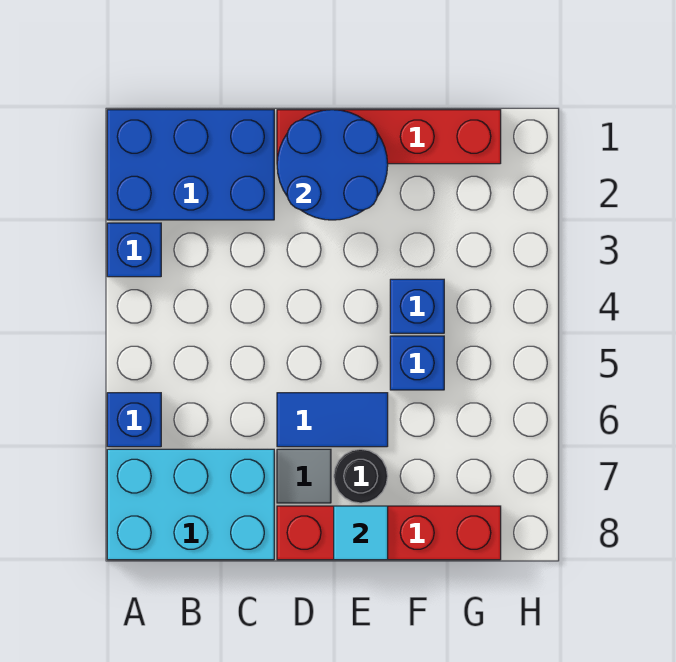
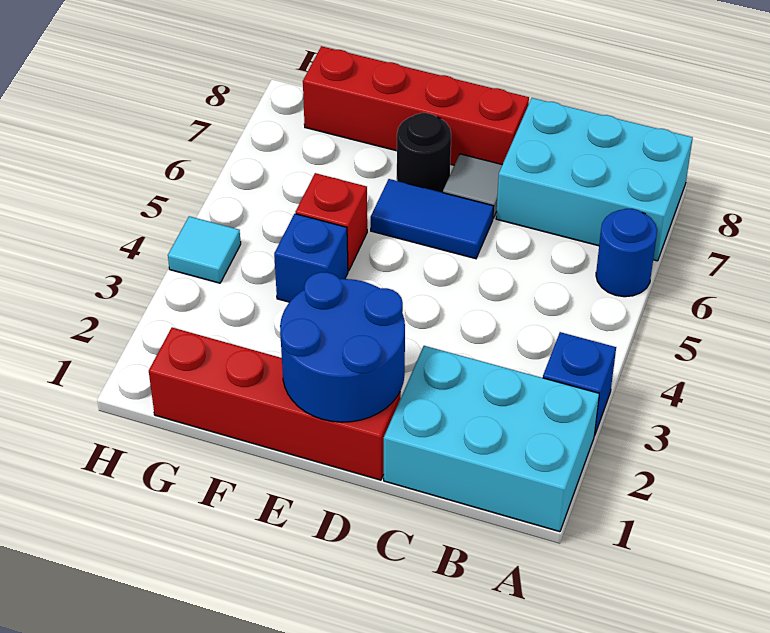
blue 2x3 brick [107,110,274,220] -> cyan 2x3 brick [384,346,599,532]
blue 1x1 brick [107,393,161,447] -> blue 1x1 round brick [596,209,657,297]
cyan 1x1 tile [334,506,388,560] -> cyan 1x1 tile moved to [168,216,241,283]
blue 1x1 brick [390,336,444,390] -> red 1x1 brick [295,173,367,271]

